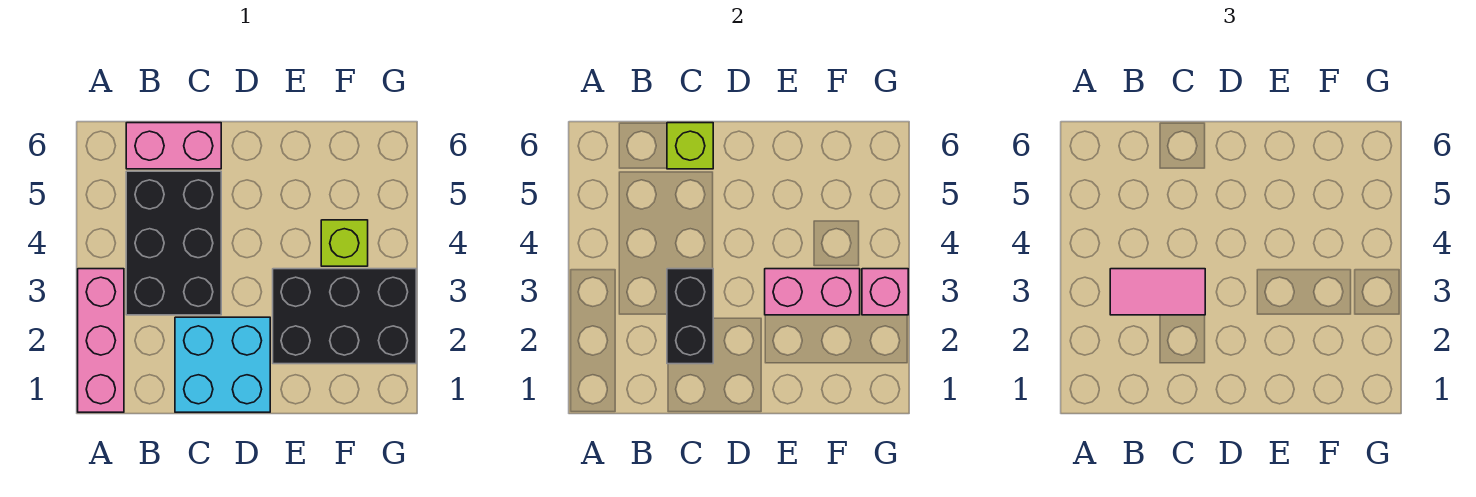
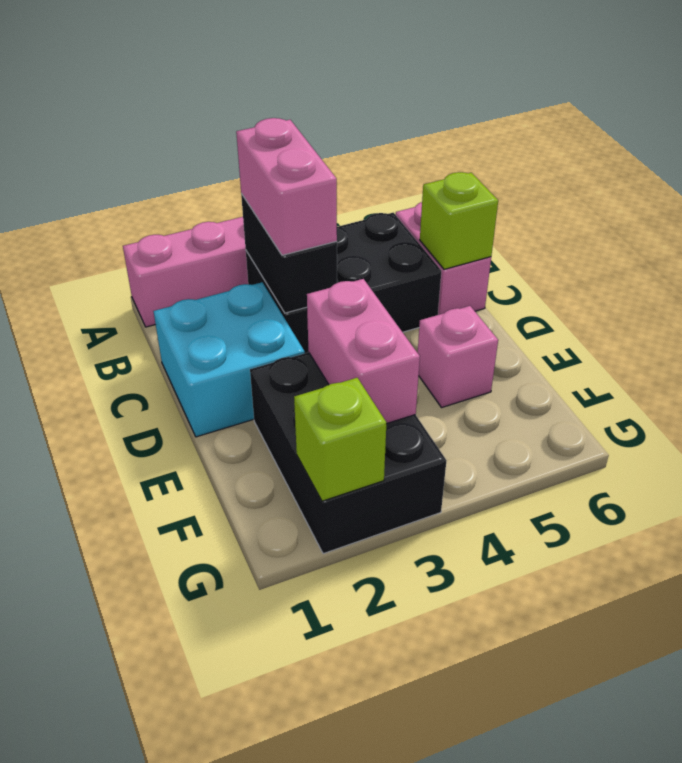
pink 1x2 tile [1110,269,1205,315] -> pink 1x2 brick [236,118,337,255]
black 1x2 brick [667,269,713,364] -> black 1x2 brick turned to [241,194,337,313]
lime 1x1 brick [321,220,368,266] -> lime 1x1 brick moved to [294,378,387,501]
pink 1x1 brick [862,269,908,315] -> pink 1x1 brick moved to [418,306,498,407]

